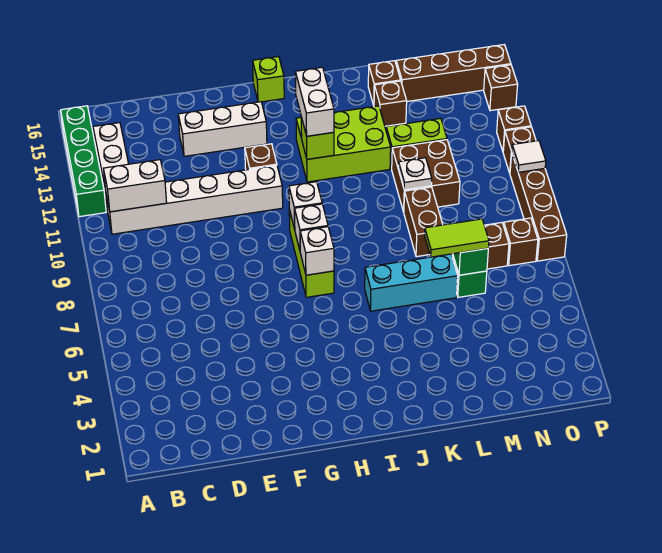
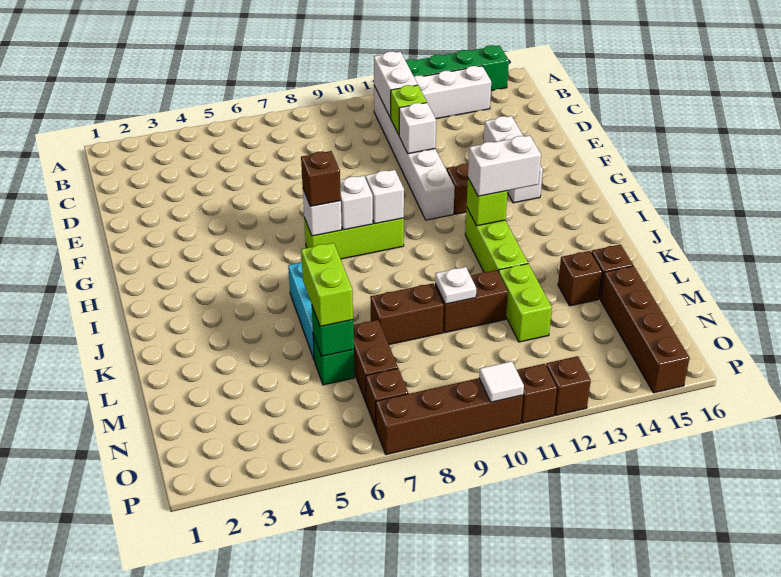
none -> white 1x1 brick [399,103,436,154]
lime 1x1 brick [253,57,284,102] -> lime 1x1 brick moved to [391,85,427,135]
lime 2x3 brick [296,106,391,182] -> lime 1x3 brick [465,209,528,272]
lime 1x2 tile [425,219,489,257] -> lime 1x2 brick [301,243,353,327]
brown 2x2 brick [392,140,460,212] -> brown 1x2 brick [435,270,508,333]
brown 1x1 brick [484,65,518,111] -> brown 1x1 brick moved to [301,151,341,206]

